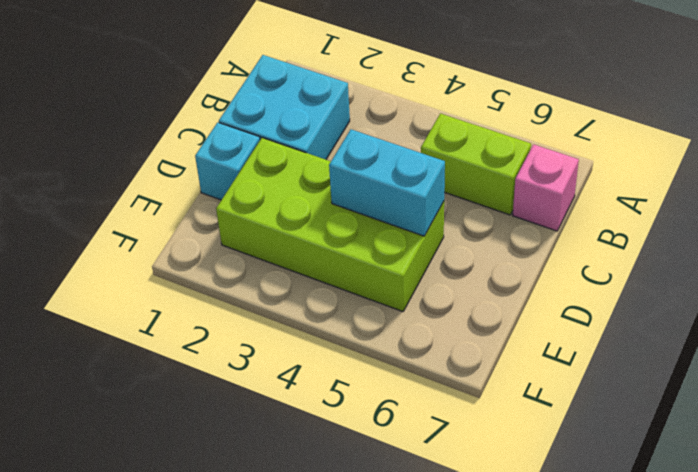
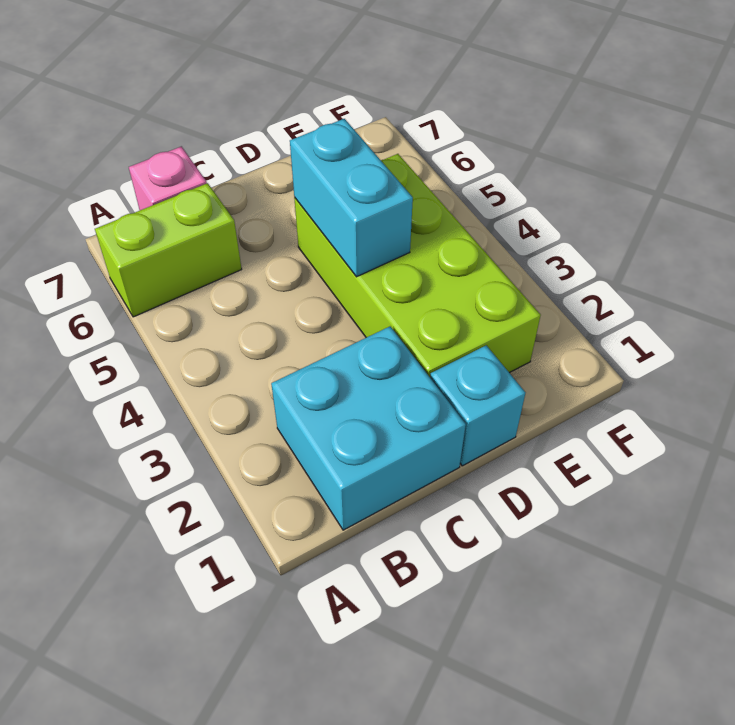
lime 1x2 brick [421,114,531,215] -> lime 1x2 brick turned to [95,183,242,317]

